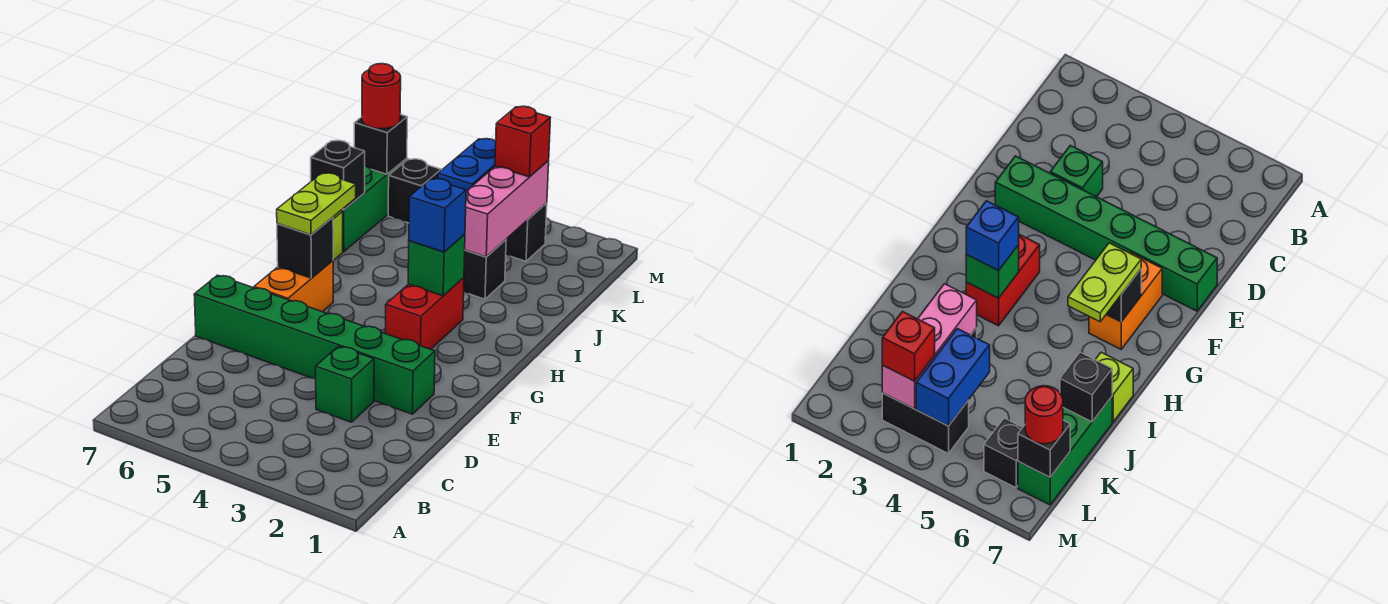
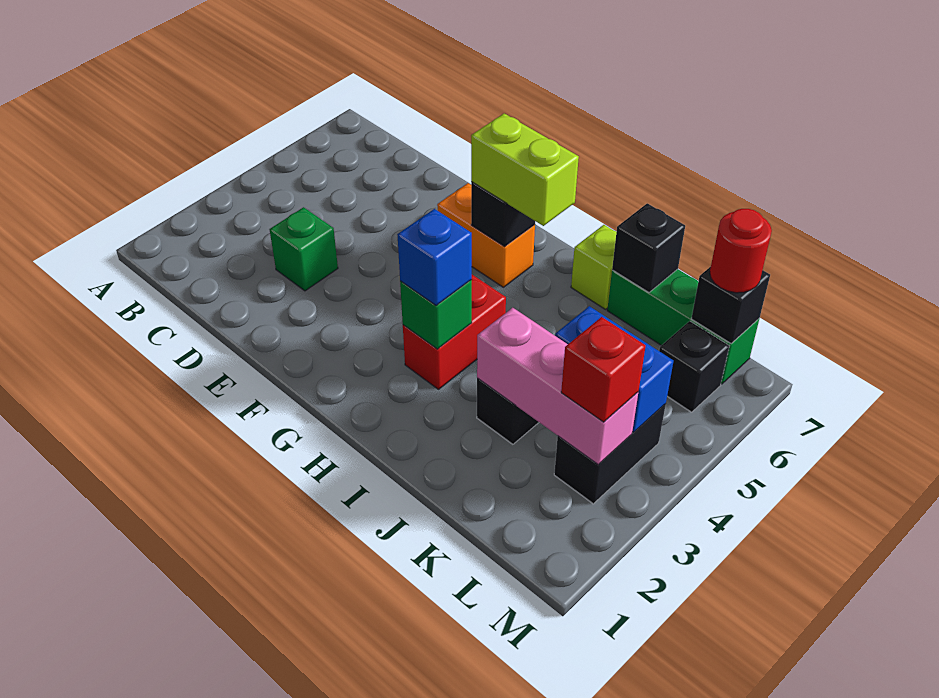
green 1x6 brick [194,275,435,414] -> none
red 1x2 brick [386,278,464,349] -> red 1x2 brick turned to [403,275,506,389]
lime 1x2 plate [277,173,356,235] -> lime 1x2 brick [471,113,579,226]

